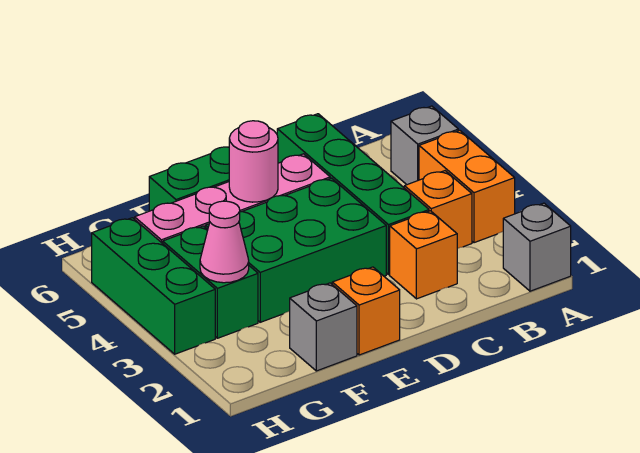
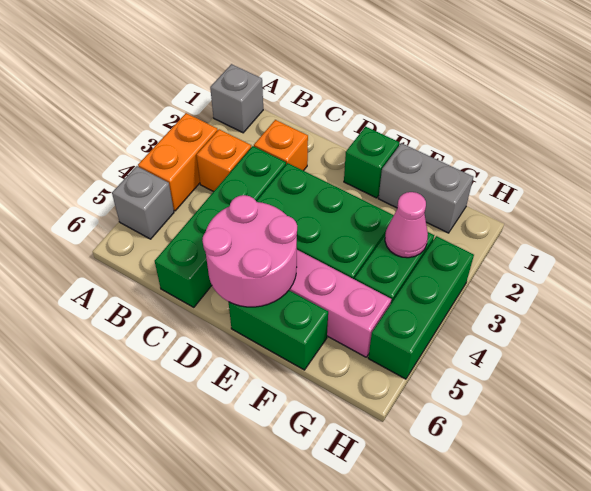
orange 1x1 brick [332,267,400,355] -> green 1x1 brick [344,127,399,198]
pink 1x1 round brick [229,121,278,202] -> pink 2x2 round brick [202,195,297,307]
grey 1x1 brick [290,283,357,371] -> grey 1x2 brick [378,143,473,233]

